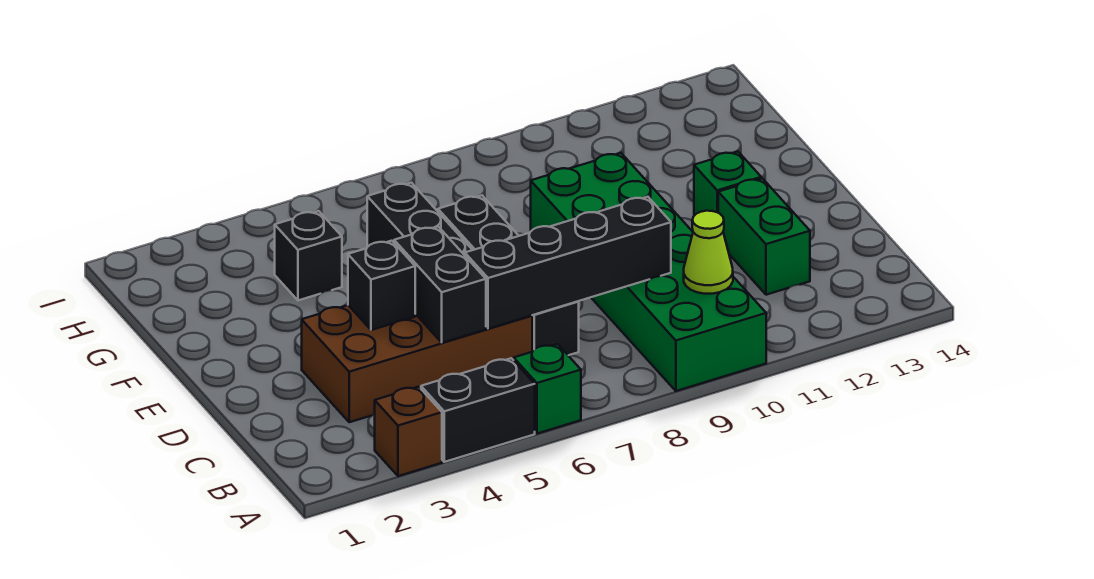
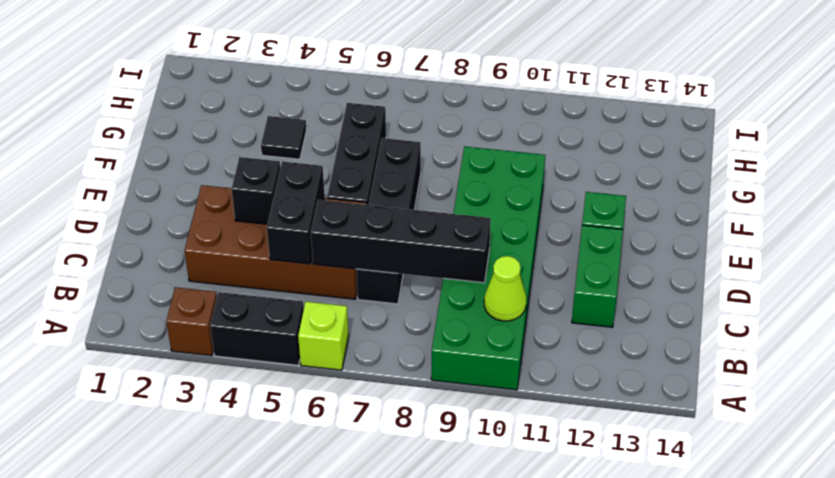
green 1x1 brick [514,344,581,434] -> lime 1x1 brick [298,302,349,370]
black 1x1 brick [275,211,342,300] -> black 1x1 tile [261,116,306,159]

